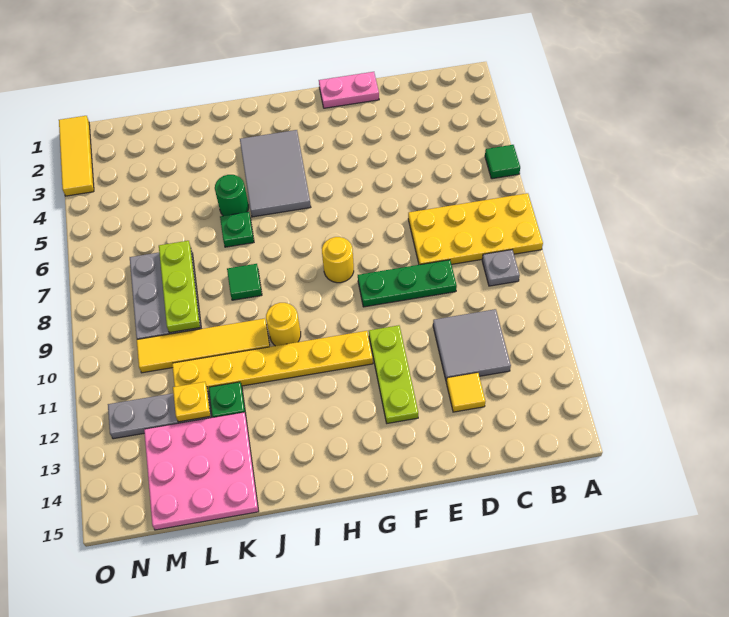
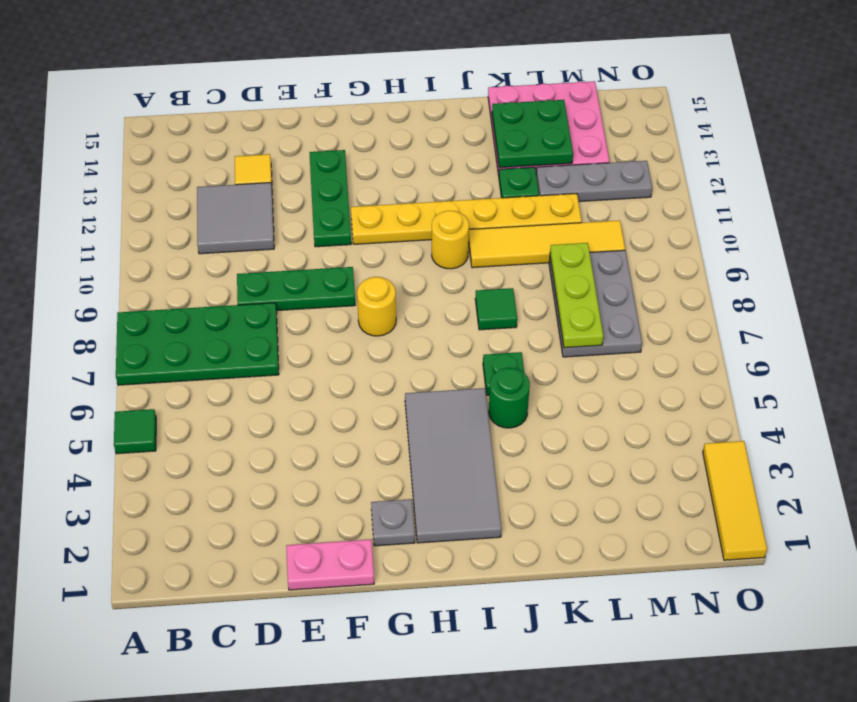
yellow 2x4 plate [408,193,543,265] -> green 2x4 plate [116,303,279,385]
grey 1x1 plate [482,250,520,286] -> grey 1x1 plate moved to [371,499,415,546]
lime 1x3 plate [369,325,418,423] -> green 1x3 plate [309,150,351,247]
grey 2x3 tile [240,130,311,217] -> grey 2x4 tile [405,388,502,543]
none -> green 2x2 plate [492,100,573,168]
yellow 1x1 plate [173,382,210,422] -> none

